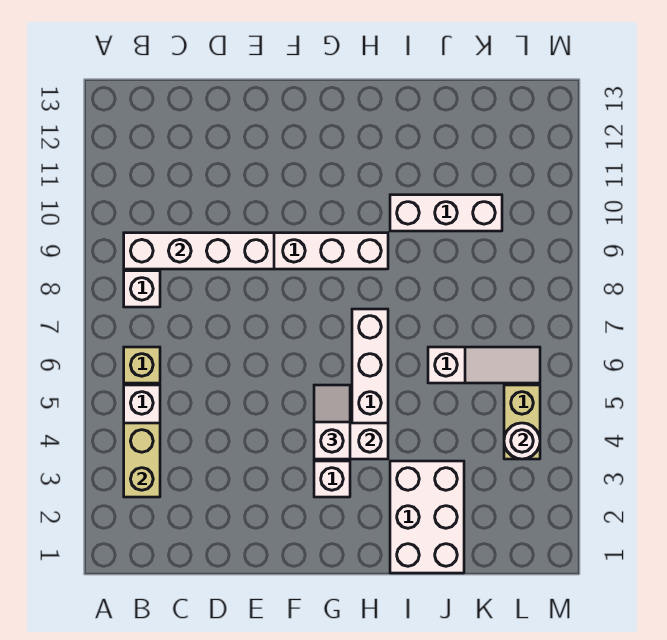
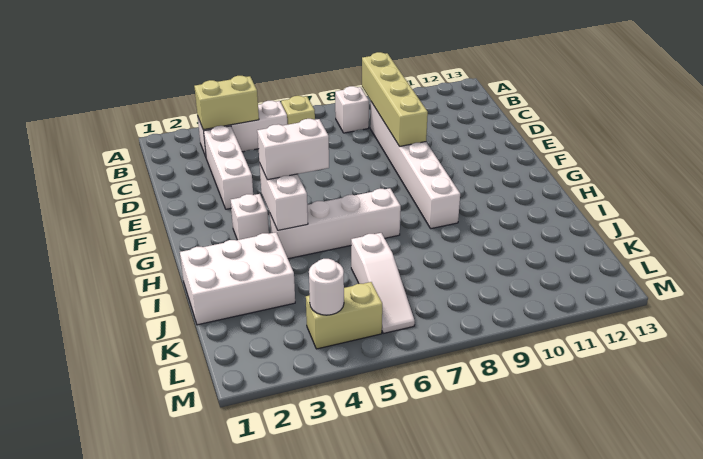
white 1x4 brick [124,233,274,269] -> tan 1x4 brick [362,52,428,146]
white 1x2 slope [314,385,350,459] -> white 1x2 brick [257,119,329,180]
white 1x3 brick [390,195,502,231] -> white 1x3 brick moved to [204,126,253,209]

